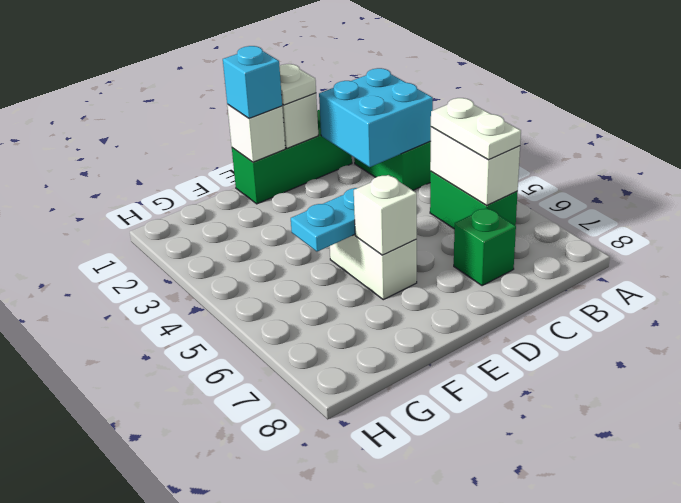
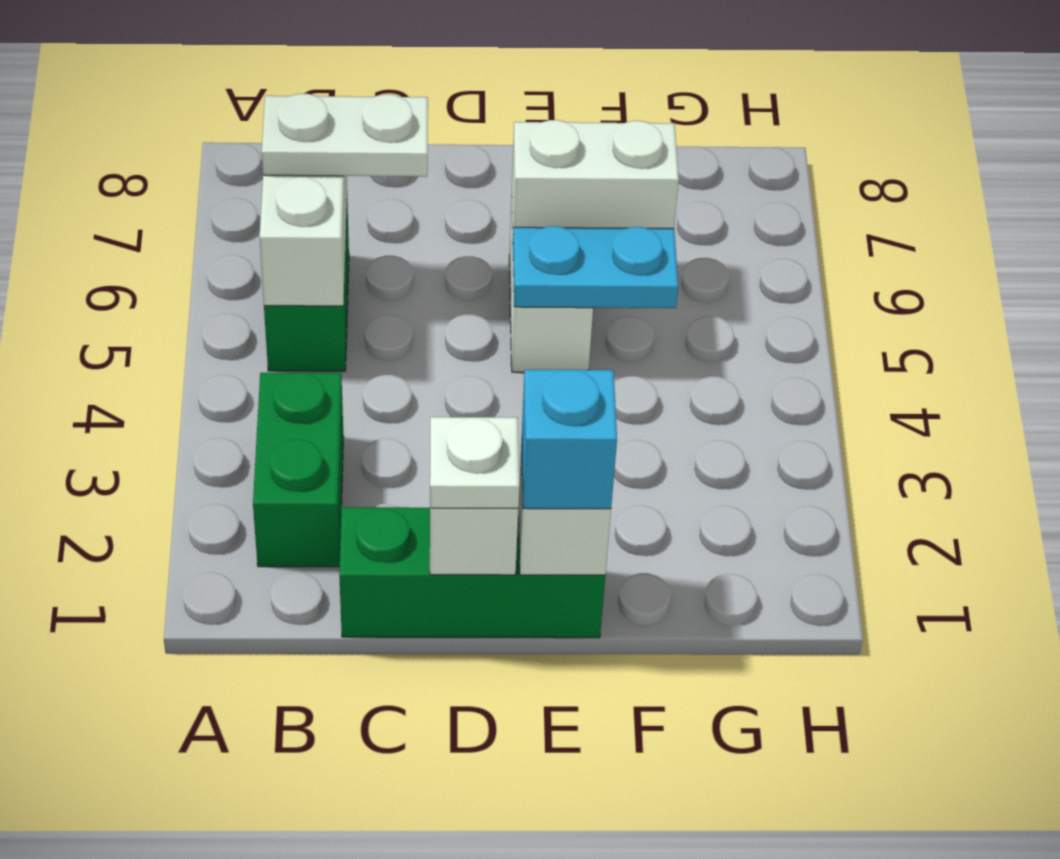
cyan 2x2 brick [319,68,433,167] -> none
white 1x2 plate [431,98,521,160] -> white 1x2 plate turned to [262,94,428,177]
green 1x1 brick [454,208,516,286] -> none
white 1x1 brick [354,175,417,255] -> white 1x2 brick [512,120,679,234]

